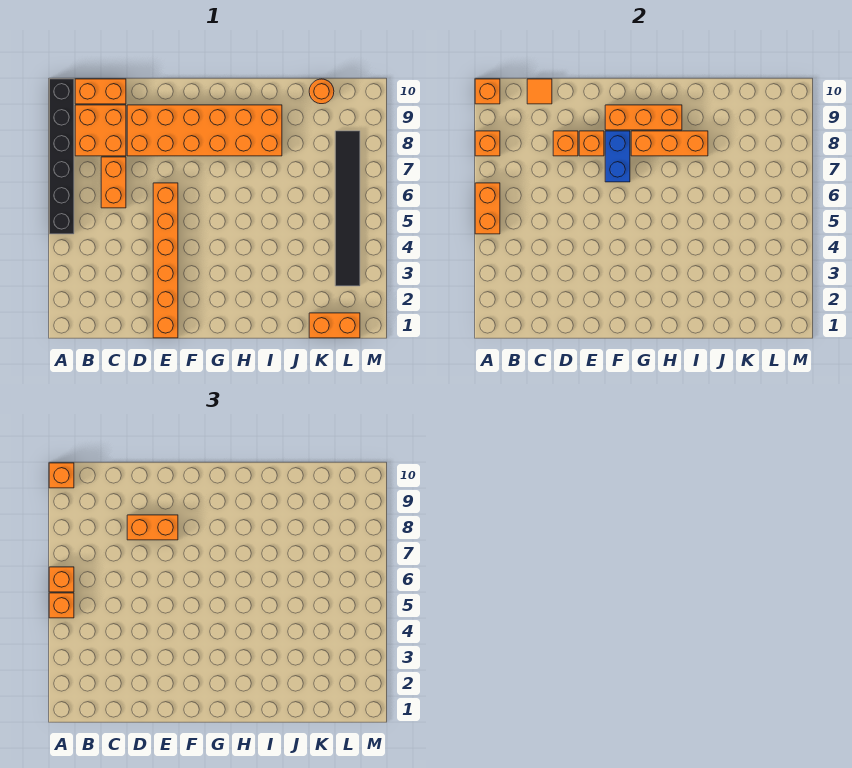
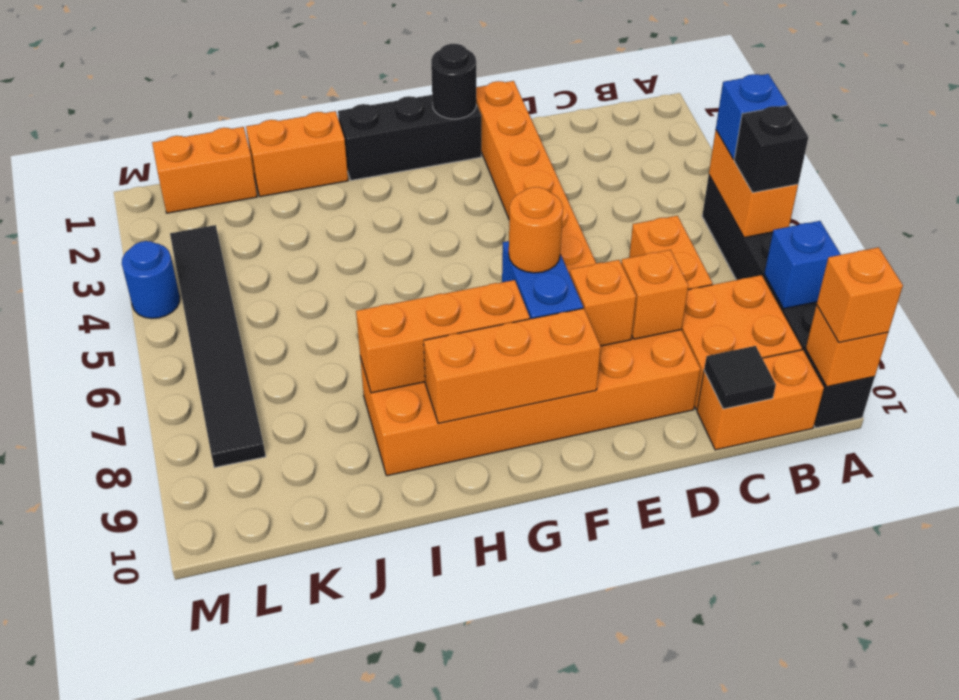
orange 1x1 brick [49,593,74,618] -> blue 1x1 brick [716,74,788,159]
orange 1x1 brick [49,567,74,592] -> black 1x1 brick [734,105,808,193]
orange 1x1 brick [475,131,500,156] -> blue 1x1 brick [764,221,841,309]
orange 1x1 tile [527,79,552,104] -> black 1x1 tile [704,346,776,409]
orange 1x2 brick [127,515,178,540] -> orange 1x2 brick moved to [246,111,348,197]
none -> black 1x3 brick [338,95,481,180]
none -> black 1x1 round brick [431,44,476,119]
orange 1x1 round brick [309,79,334,104] -> orange 1x1 round brick moved to [509,187,563,273]
none -> blue 1x1 round brick [122,241,180,319]

